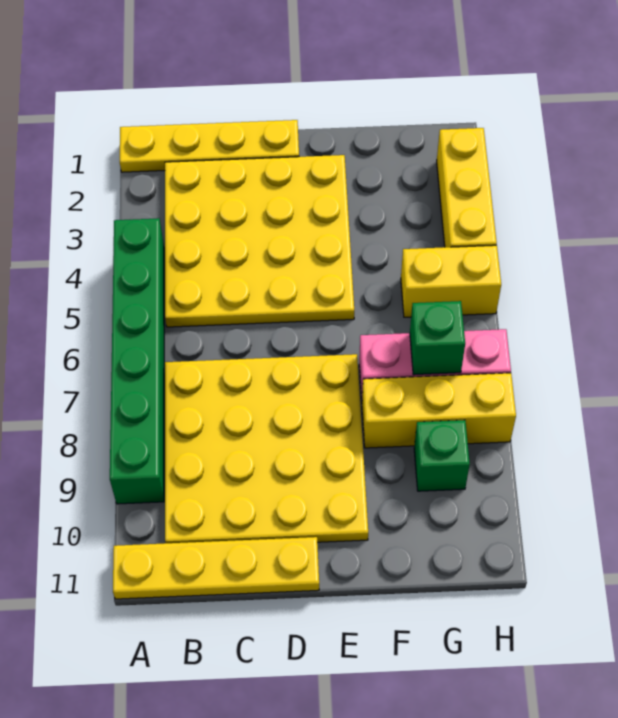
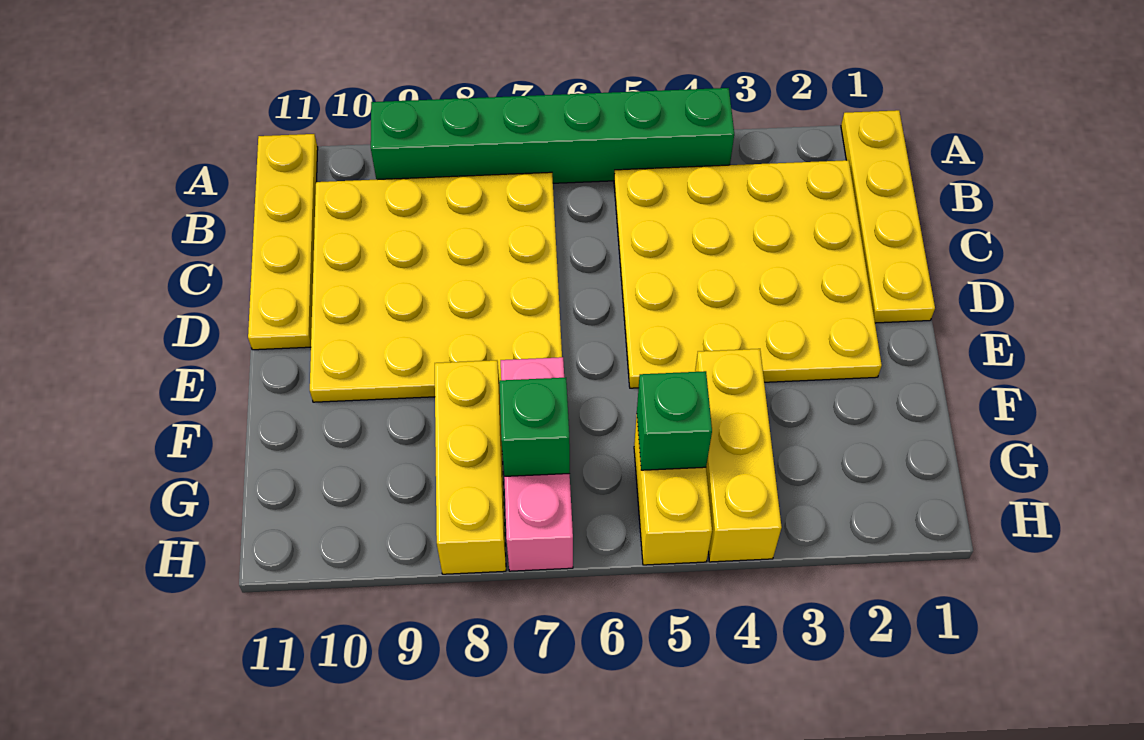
green 1x1 brick [414,420,470,491] -> green 1x1 brick moved to [637,371,712,470]
yellow 1x3 brick [437,128,497,247] -> yellow 1x3 brick turned to [695,349,782,562]

